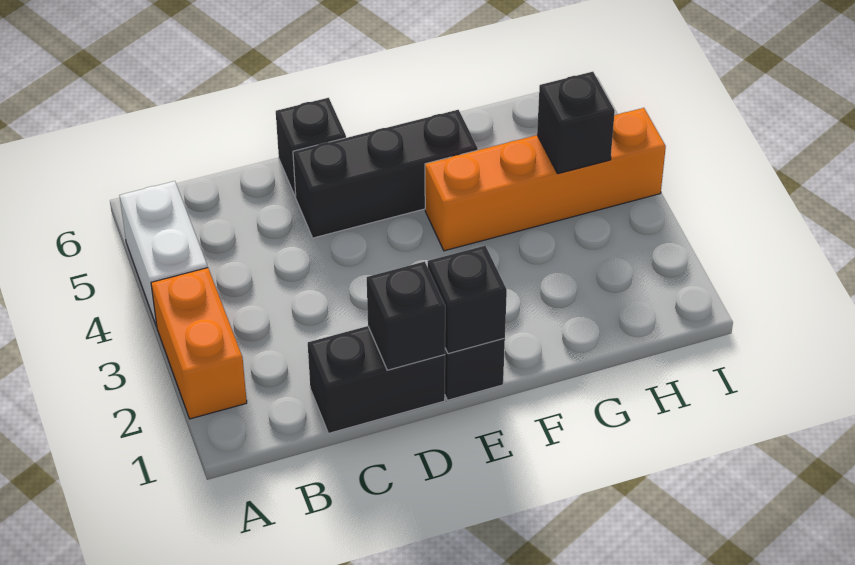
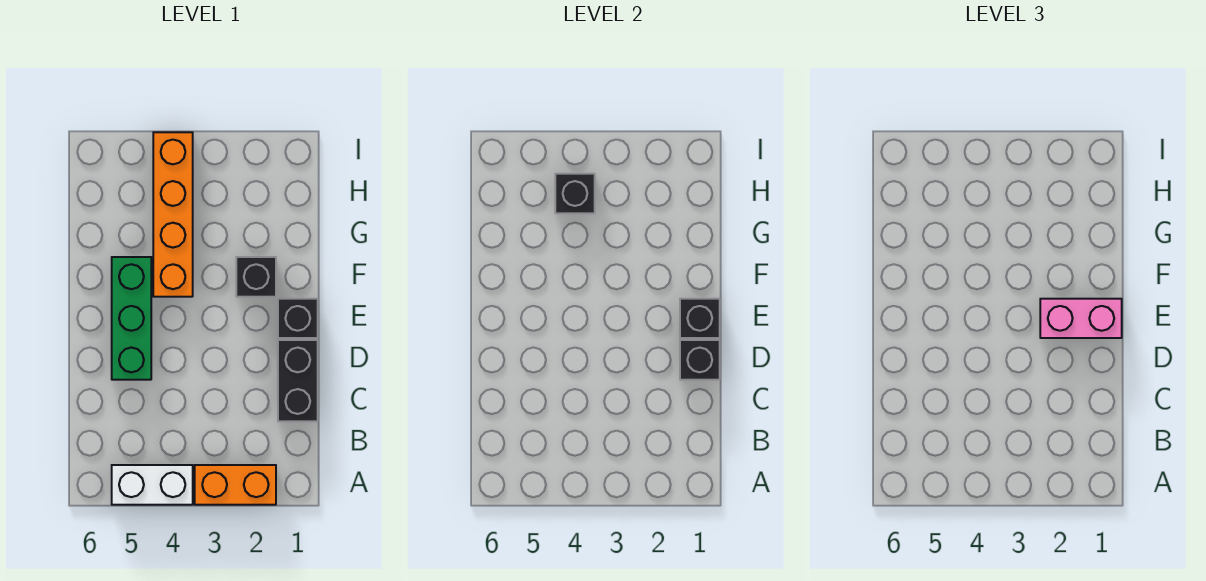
black 1x3 brick [293,110,478,238] -> green 1x3 brick [112,257,151,380]
black 1x1 brick [276,98,346,197] -> black 1x1 brick moved to [236,257,276,297]
none -> pink 1x2 brick [1040,299,1122,338]

